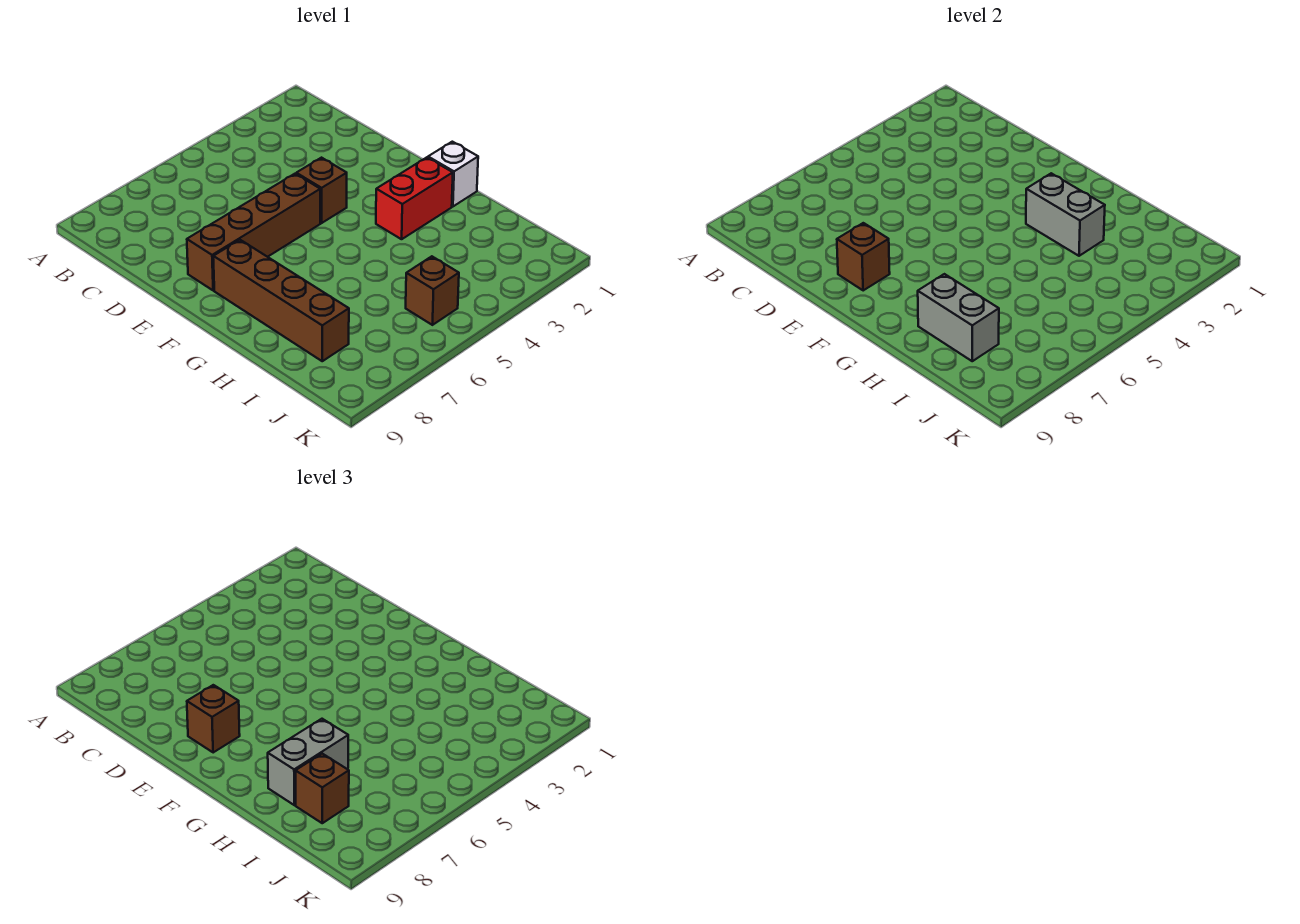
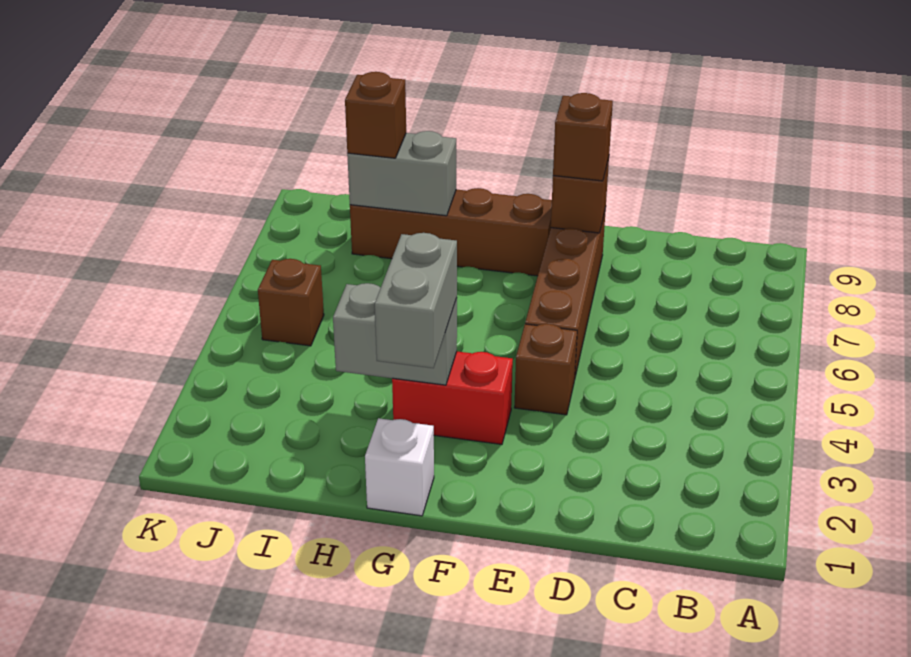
red 1x2 brick [376,157,453,239] -> red 1x2 brick turned to [392,351,513,444]
grey 1x2 brick [268,719,348,805] -> grey 1x2 brick moved to [375,233,457,368]

